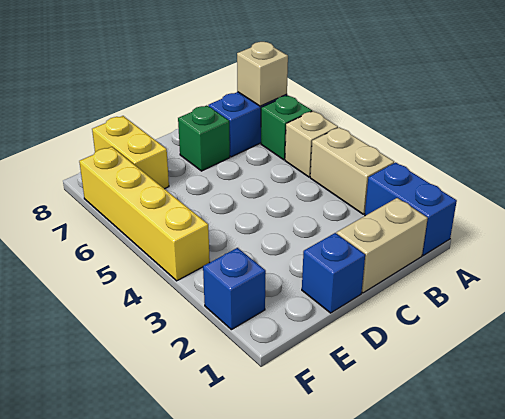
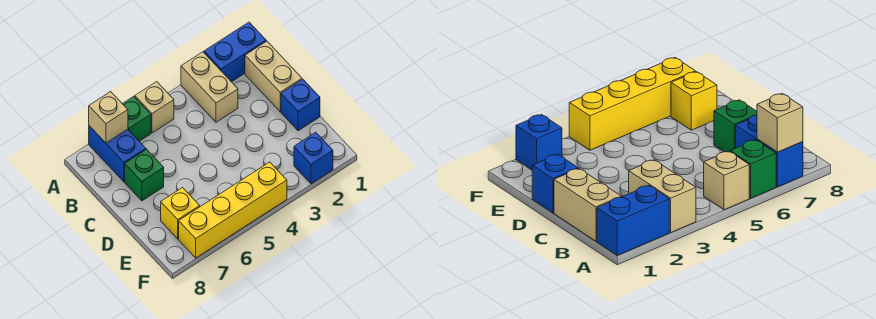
tan 1x2 brick [310,127,394,214] -> tan 1x2 brick turned to [181,52,238,122]
yellow 1x2 brick [92,116,169,189] -> yellow 1x1 brick [161,188,200,239]

